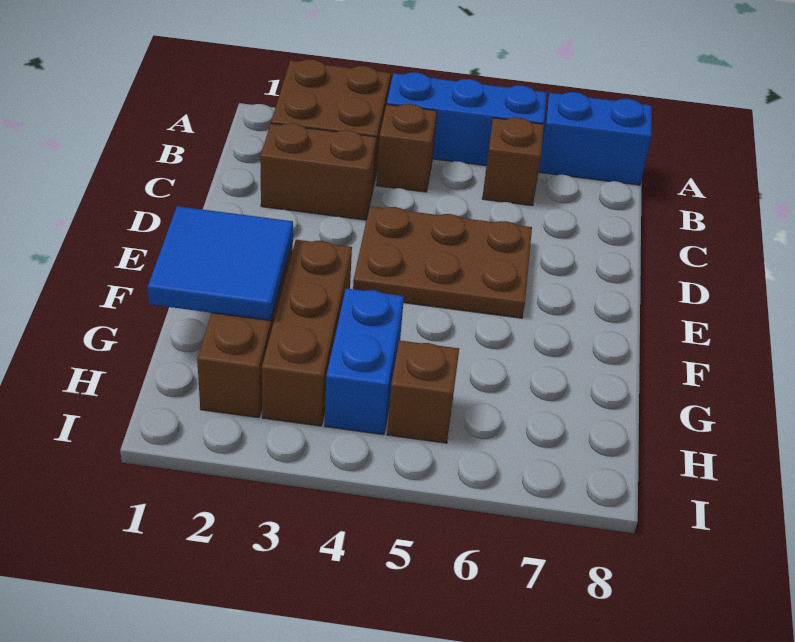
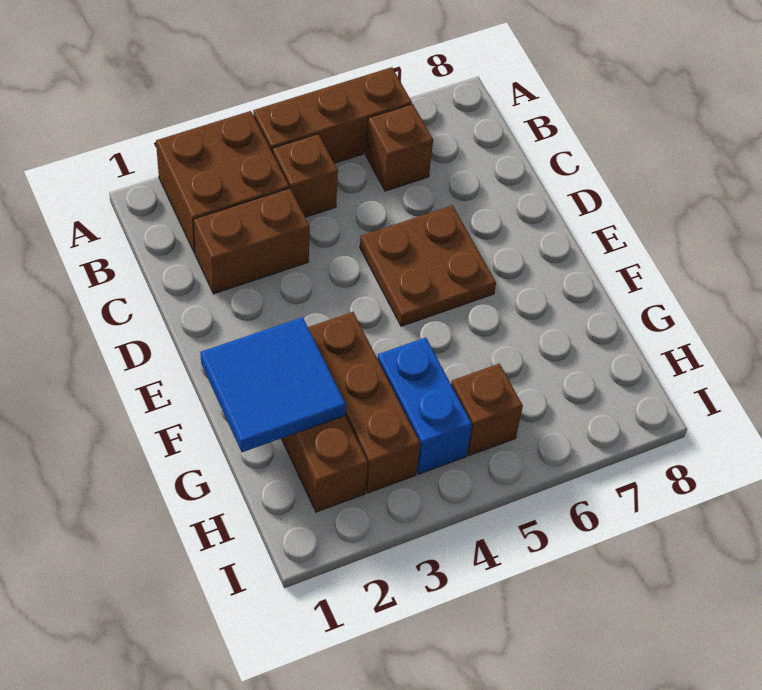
blue 1x3 brick [387,72,547,166] -> brown 1x3 brick [253,67,412,163]
blue 1x2 brick [539,92,652,185] -> none
brown 2x3 plate [353,206,532,318] -> brown 2x2 plate [360,205,496,326]

